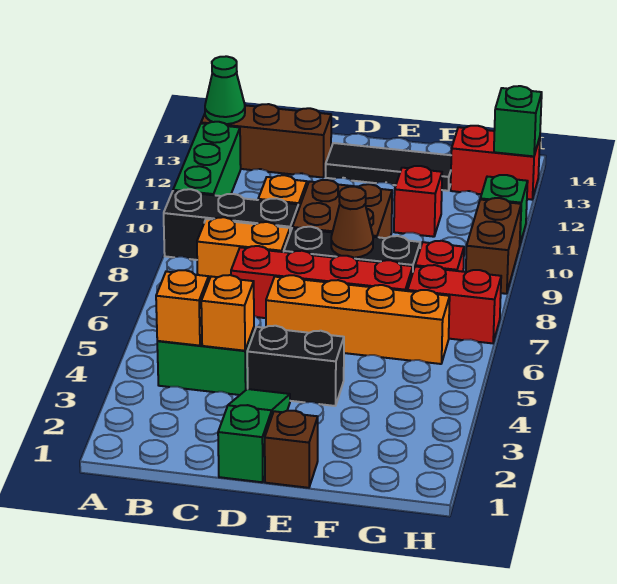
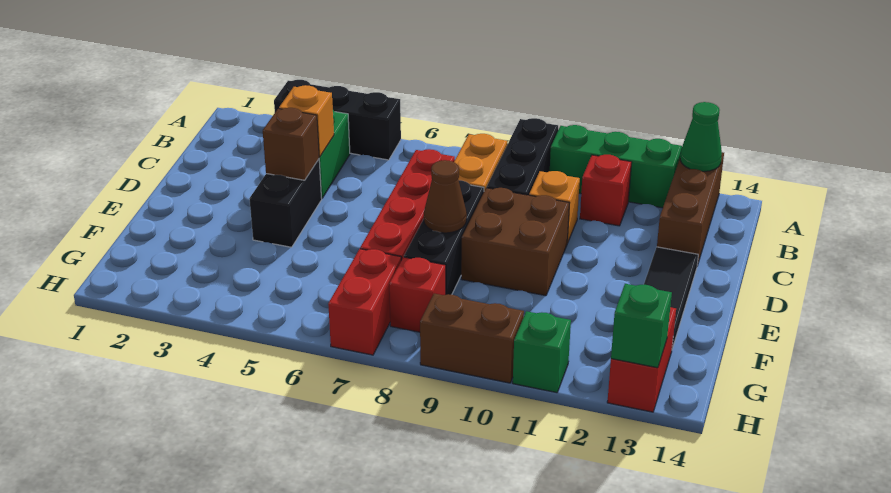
none -> black 1x3 brick [274,80,401,160]
orange 1x1 brick [156,270,209,346] -> none
green 1x3 slope [218,389,290,482] -> none
orange 1x4 brick [266,275,450,364] -> none
brown 1x1 brick [265,411,318,488] -> brown 1x1 brick moved to [263,108,319,180]
red 1x1 brick [394,166,442,237] -> red 1x1 brick moved to [580,155,632,226]

